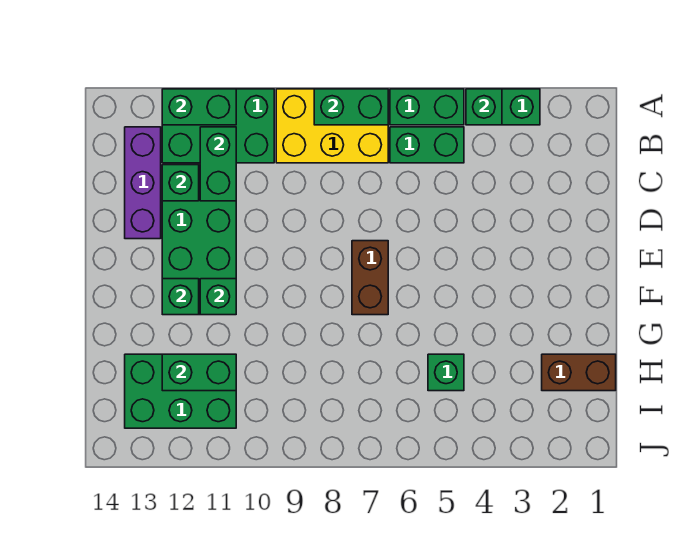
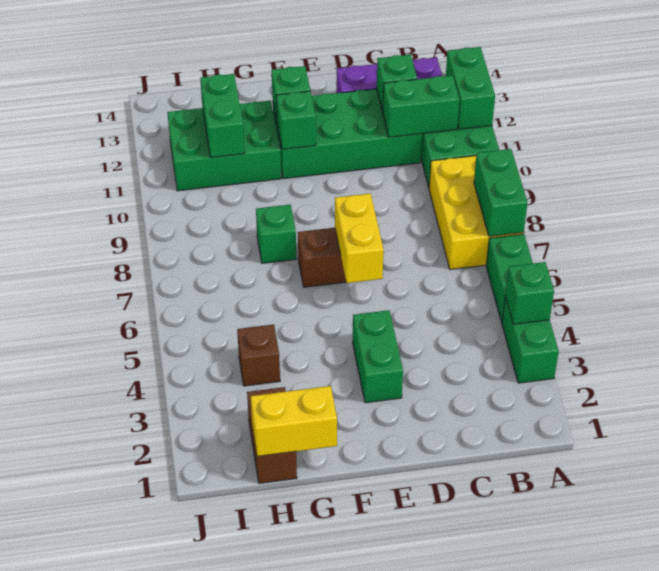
green 1x2 brick [390,127,464,163] -> green 1x2 brick moved to [353,310,403,403]
none -> yellow 1x2 brick [335,194,384,283]
none -> yellow 1x2 brick [251,386,337,456]
none -> brown 1x1 brick [237,325,280,386]
green 1x1 brick [428,354,464,391] -> green 1x1 brick moved to [256,205,296,263]
green 2x3 brick [125,354,236,428] -> green 2x3 brick turned to [167,101,281,191]

